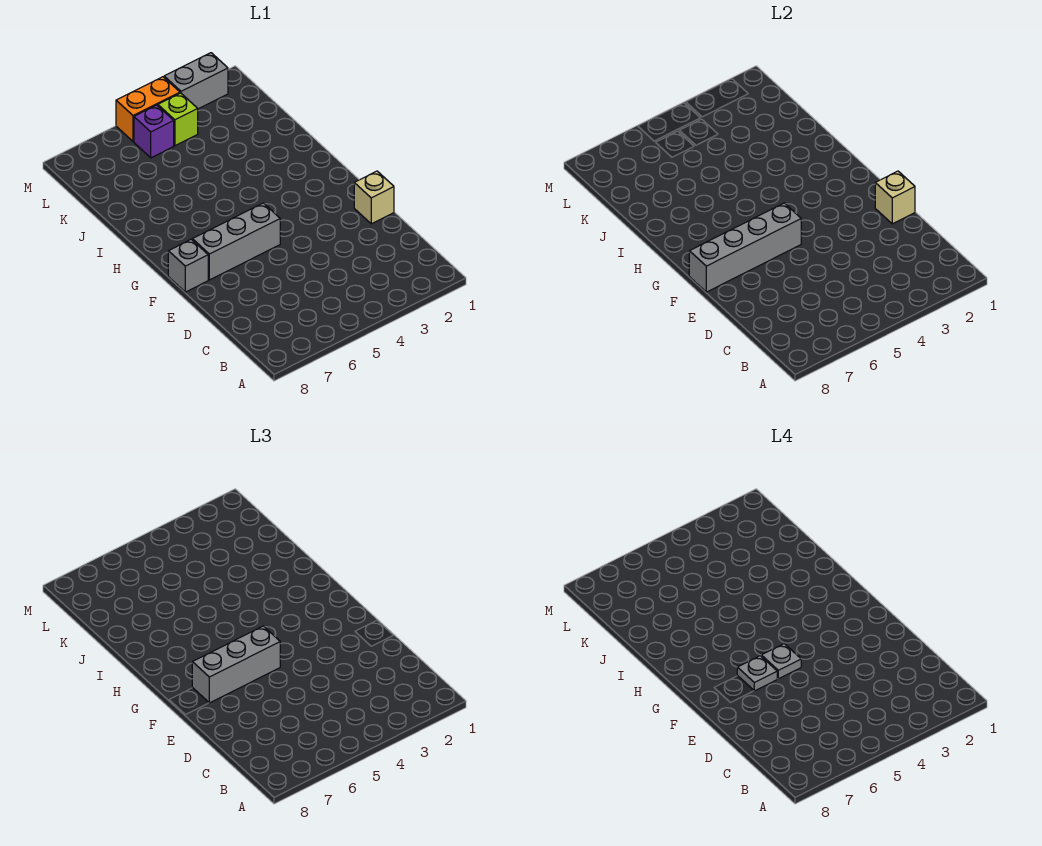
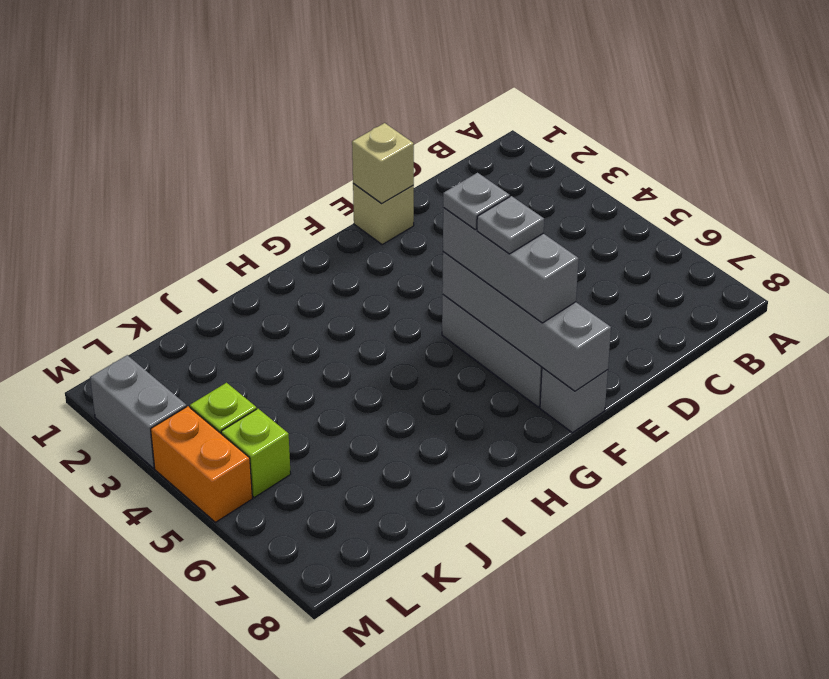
purple 1x1 brick [134,105,174,158] -> lime 1x1 brick [221,409,291,497]

